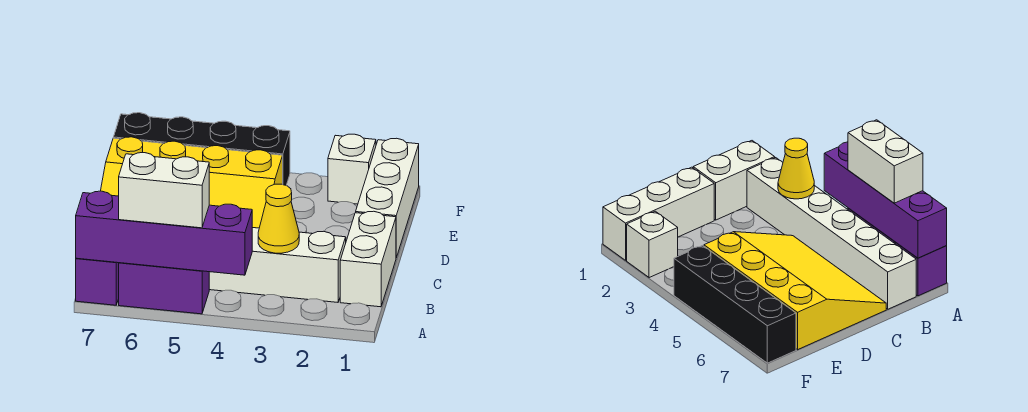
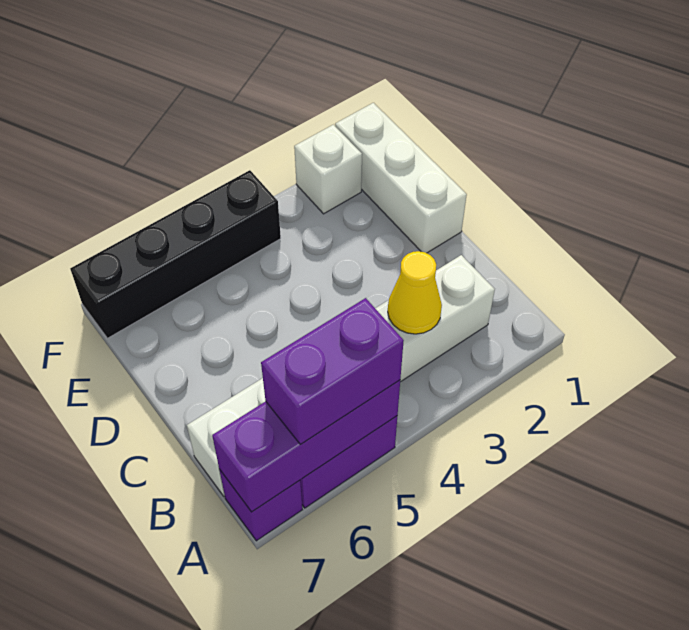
purple 1x4 brick [76,191,252,275] -> purple 1x3 brick [212,380,400,512]
white 1x2 brick [119,153,209,228] -> purple 1x2 brick [261,298,404,444]
white 1x2 brick [340,211,396,307] -> none
yellow 3x4 slope [101,137,283,228] -> none

